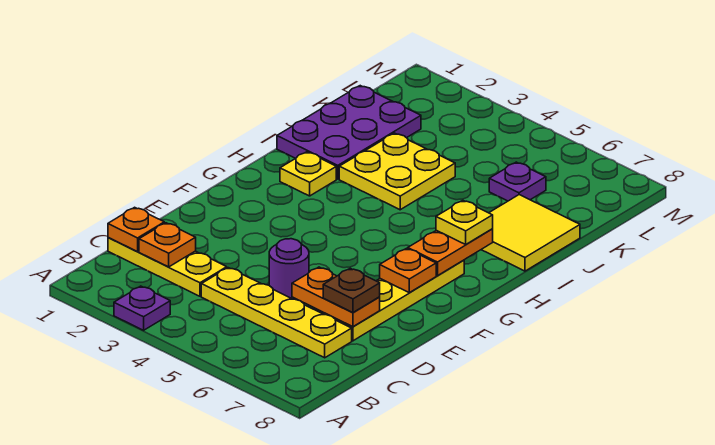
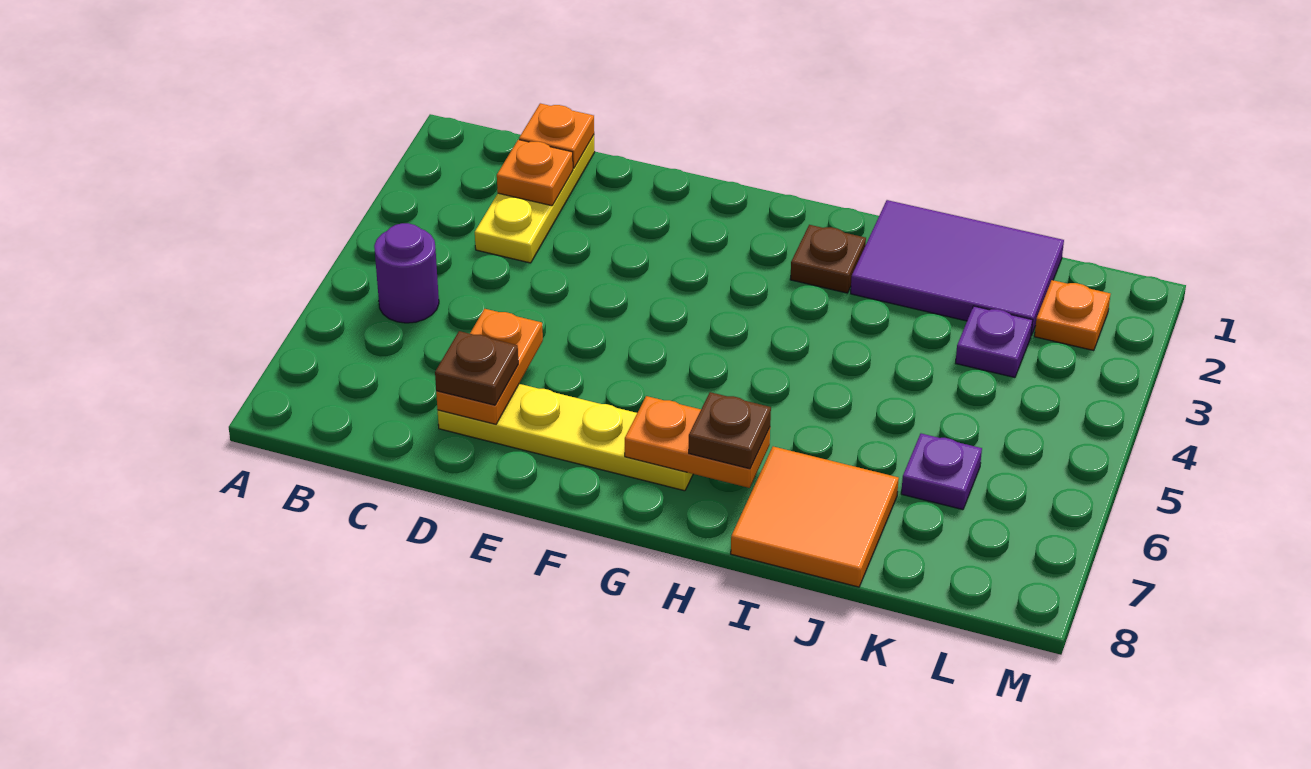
purple 1x1 plate [114,286,170,330] -> purple 1x1 plate moved to [956,306,1033,378]
yellow 1x4 plate [201,268,352,358] -> none
purple 1x1 round brick [269,239,309,303] -> purple 1x1 round brick moved to [374,223,439,323]
orange 1x1 plate [380,249,436,293] -> orange 1x1 plate moved to [1034,280,1110,351]
yellow 1x1 plate [280,152,336,196] -> brown 1x1 plate [790,225,866,293]
yellow 1x1 plate [436,200,493,244] -> brown 1x1 plate [689,392,771,469]
purple 2x3 plate [277,86,421,179] -> purple 2x3 tile [851,200,1064,335]
yellow 2x2 plate [339,133,455,210] -> none
yellow 2x2 tile [481,195,580,271] -> orange 2x2 tile [731,447,899,587]

